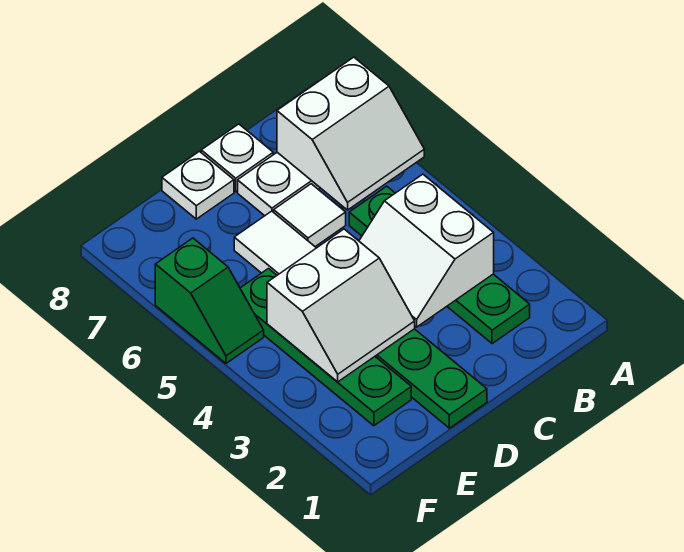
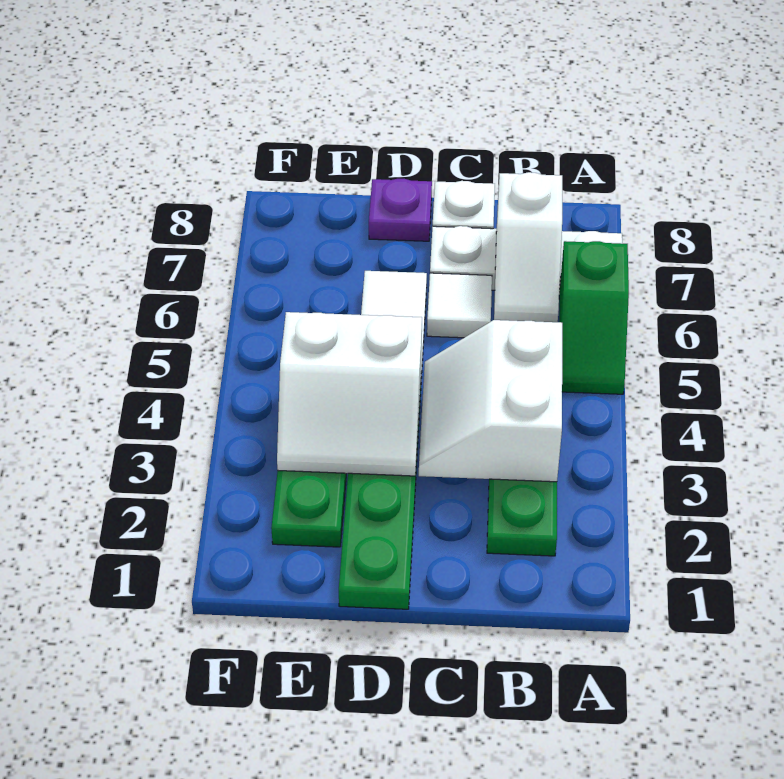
white 2x2 slope [277,57,424,210] -> white 1x2 slope [494,172,562,322]
white 1x1 plate [162,151,234,219] -> purple 1x1 plate [369,179,432,241]
green 1x2 slope [155,238,264,363] -> green 1x2 slope moved to [559,241,629,394]

